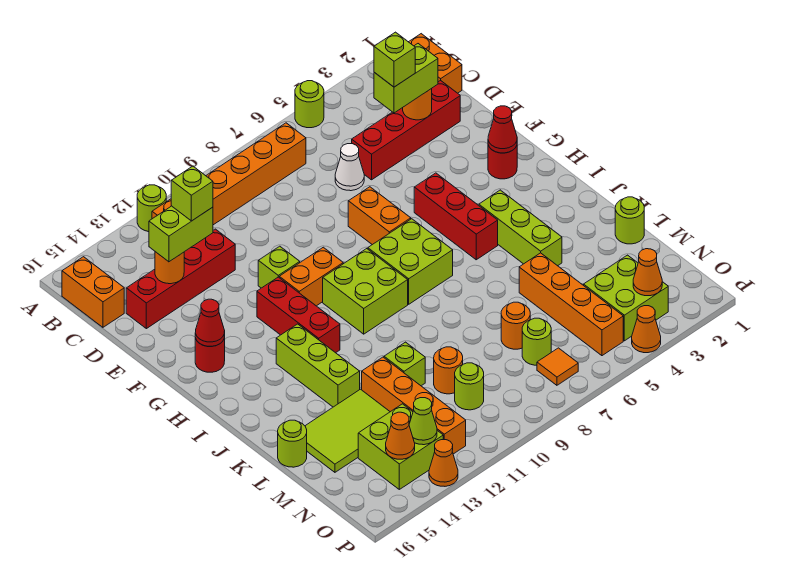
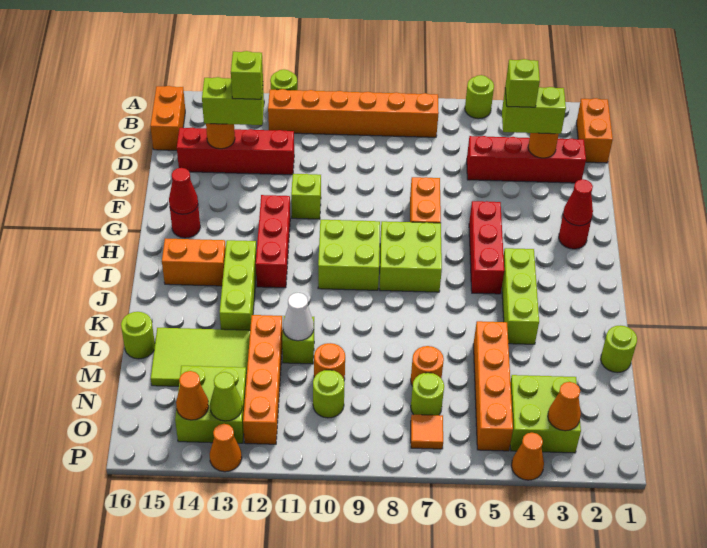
white 1x1 cone [335,144,364,191] -> white 1x1 cone moved to [283,293,314,341]
orange 1x2 brick [279,247,343,306] -> orange 1x2 brick moved to [162,238,226,286]

